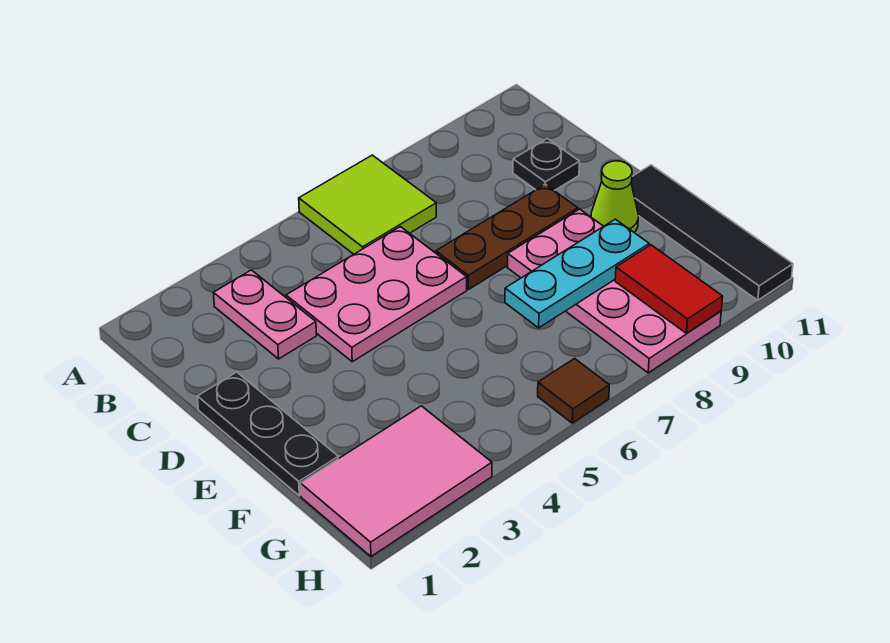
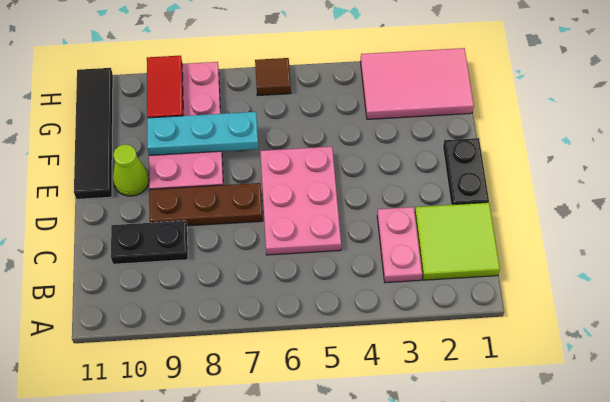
lime 2x2 tile [299,155,436,254] -> lime 2x2 tile moved to [415,203,500,280]
pink 2x3 plate [286,227,467,362] -> pink 2x3 plate turned to [260,147,341,255]
black 1x1 plate [513,139,580,191] -> black 1x2 plate [111,221,188,264]
black 1x3 plate [197,372,338,496] -> black 1x2 plate [443,138,489,205]

